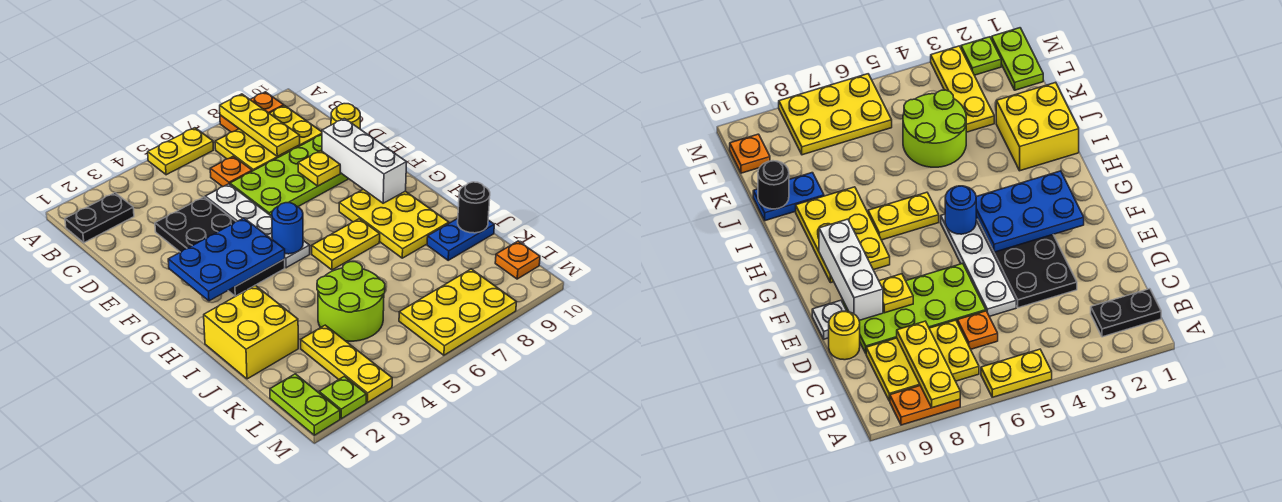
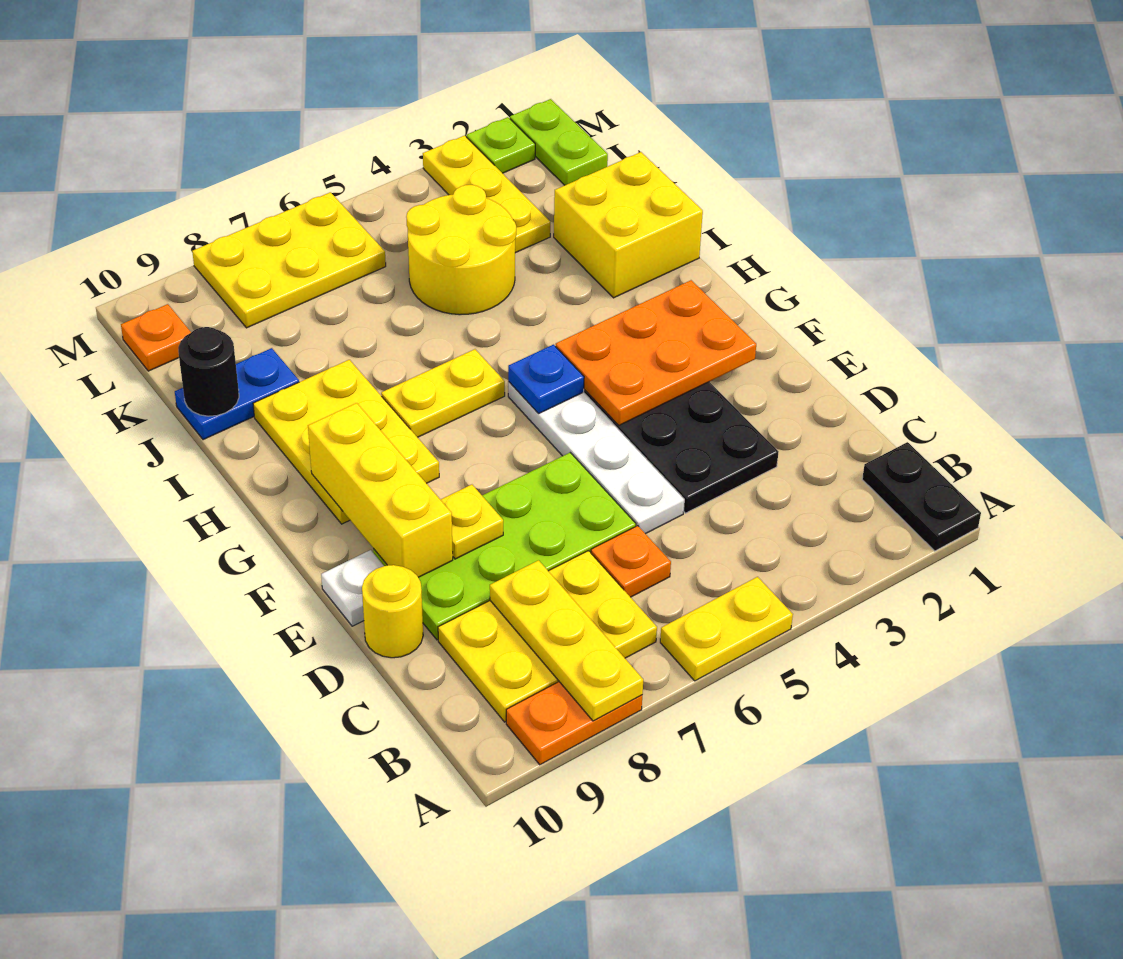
black 1x2 plate [65,193,134,243] -> black 1x2 plate turned to [862,442,981,551]
white 1x3 brick [322,118,407,203] -> yellow 1x3 brick [308,403,453,577]
blue 2x3 plate [168,218,285,301] -> orange 2x3 plate [556,280,756,425]
blue 1x1 round brick [272,203,303,254] -> blue 1x1 plate [508,345,584,413]
lime 2x2 round brick [317,262,385,341] -> yellow 2x2 round brick [406,185,516,315]

